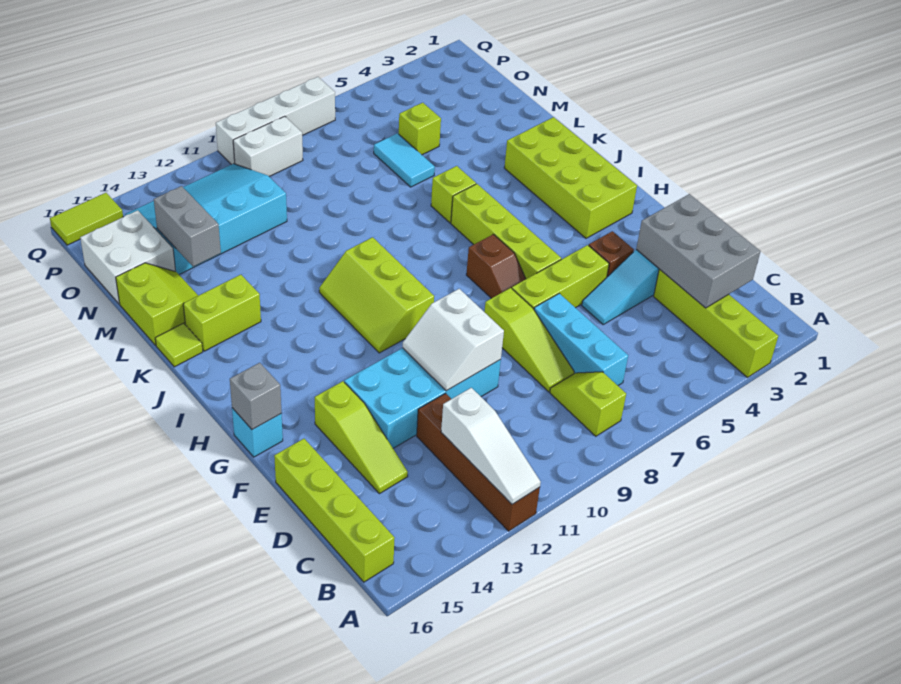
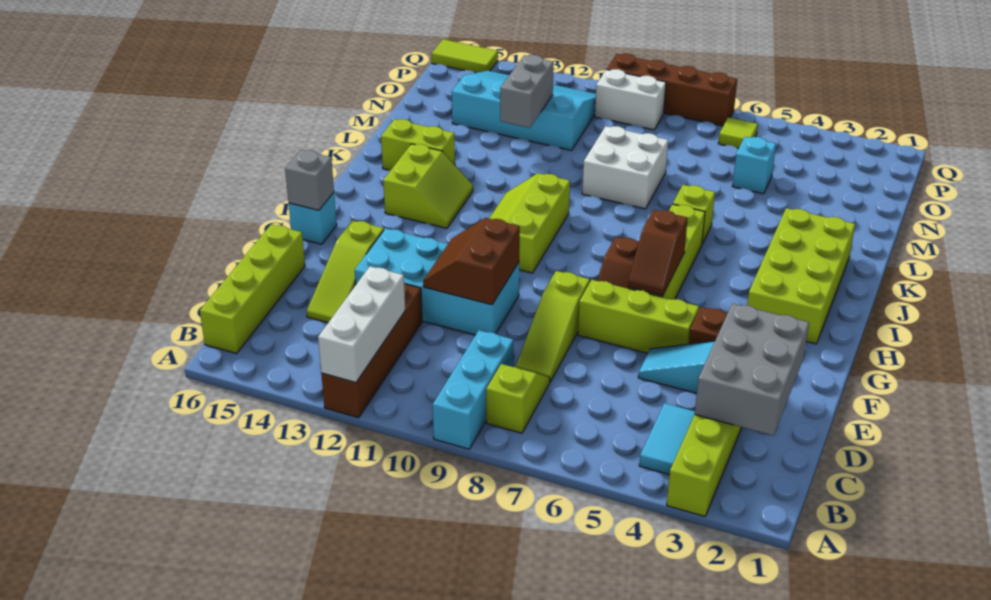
white 1x3 slope [441,388,541,504] -> white 1x3 brick [318,266,405,383]
cyan 1x3 brick [534,293,628,385] -> cyan 1x3 brick moved to [433,330,513,449]
white 2x2 slope [403,289,504,391] -> brown 2x2 slope [423,218,520,305]
none -> brown 1x2 slope [628,210,688,296]
lime 1x1 tile [155,323,203,367] -> lime 1x1 tile moved to [718,117,758,148]
lime 2x2 slope [116,263,198,346] -> lime 2x2 slope moved to [383,144,473,228]
cyan 1x2 tile [374,133,435,187] -> cyan 1x2 tile moved to [639,403,695,475]
grey 1x2 brick [154,186,221,267] -> grey 1x2 brick moved to [500,55,554,128]
lime 1x1 brick [399,103,441,155] -> cyan 1x1 brick [732,137,776,194]
white 2x2 brick [80,210,176,304] -> white 2x2 brick moved to [582,126,668,209]
white 1x4 brick [216,77,335,165] -> brown 1x4 brick [607,53,737,126]

